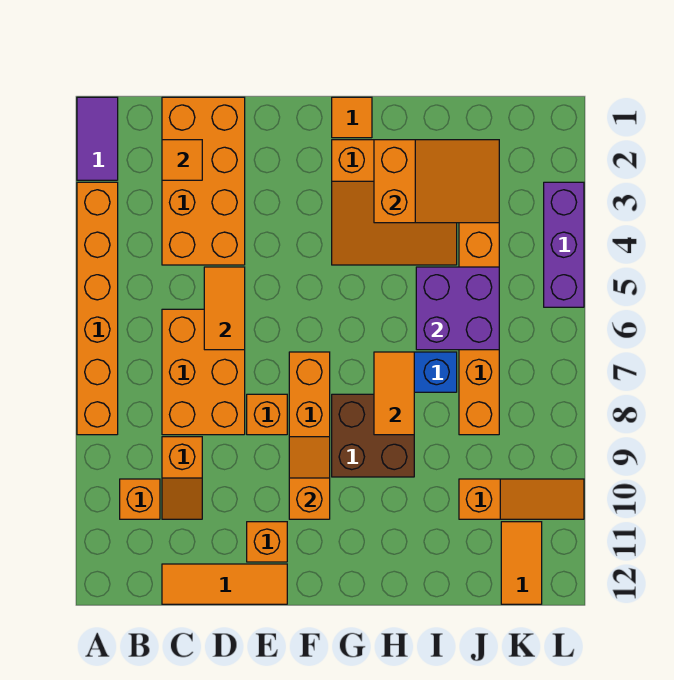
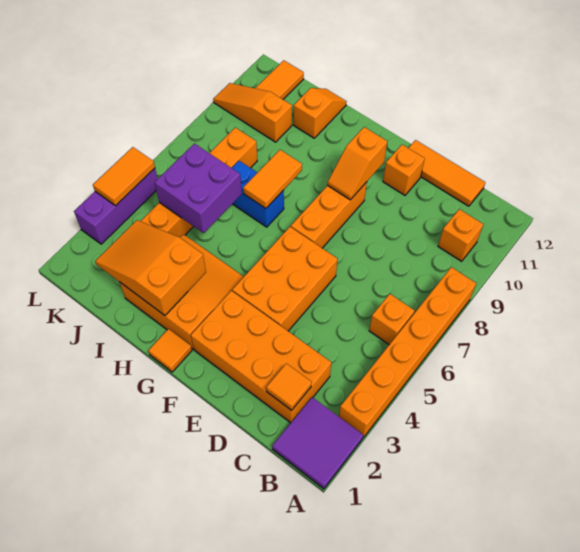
purple 1x2 tile [77,97,118,180] -> purple 2x2 tile [272,397,363,489]
orange 2x4 brick [162,97,245,265] -> orange 2x4 brick turned to [191,291,331,423]
orange 2x3 brick [162,309,245,435] -> orange 2x3 brick moved to [232,227,338,331]
orange 1x2 slope [162,437,202,519] -> orange 1x2 slope moved to [294,88,347,138]
orange 1x2 tile [204,267,245,350] -> orange 1x2 tile moved to [93,147,155,206]
orange 1x1 brick [247,394,287,435] -> orange 1x1 brick moved to [369,294,415,344]
brown 2x2 brick [332,394,414,477] -> none

